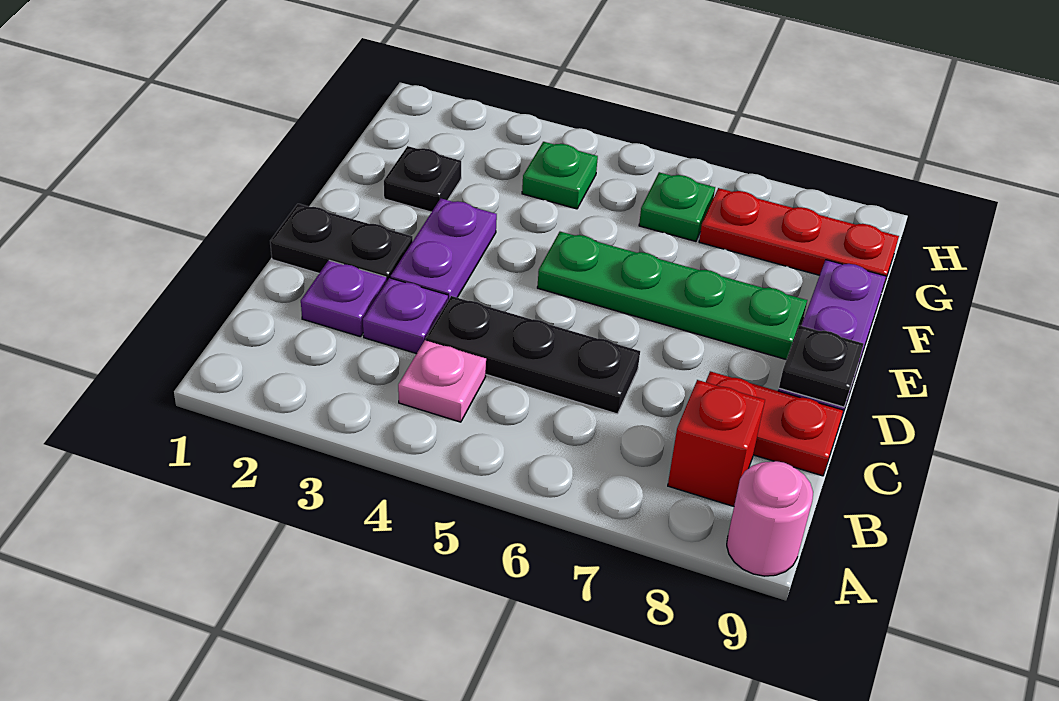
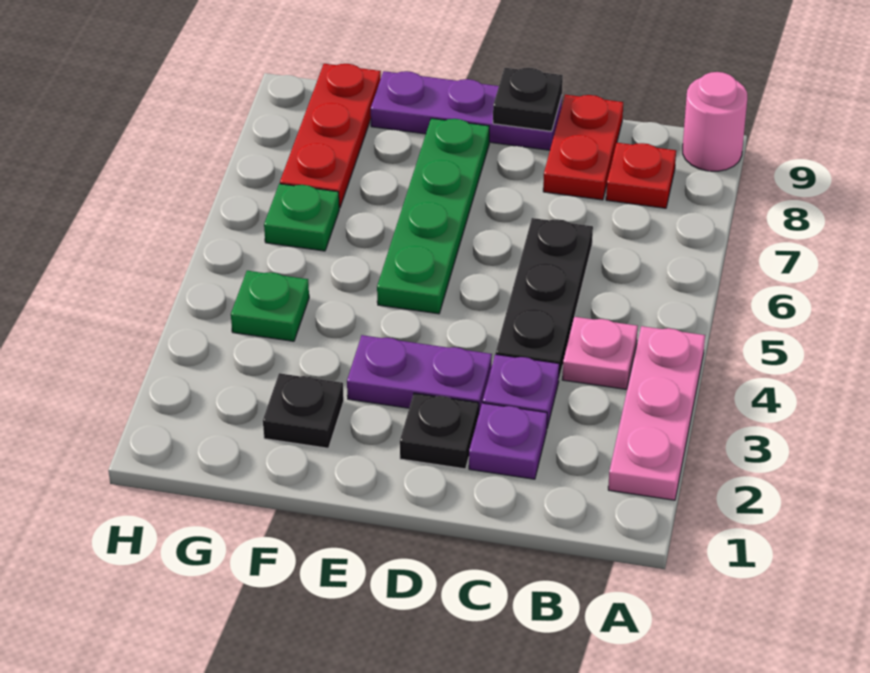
none -> pink 1x3 plate [608,326,705,500]
red 1x1 brick [668,380,765,506] -> red 1x1 plate [606,143,676,208]
black 1x2 plate [270,204,413,282] -> black 1x1 plate [400,393,479,469]

